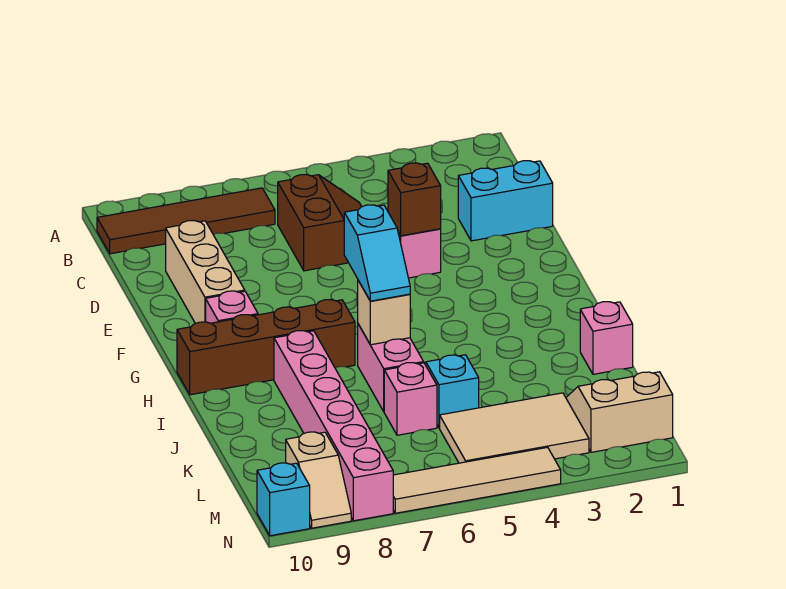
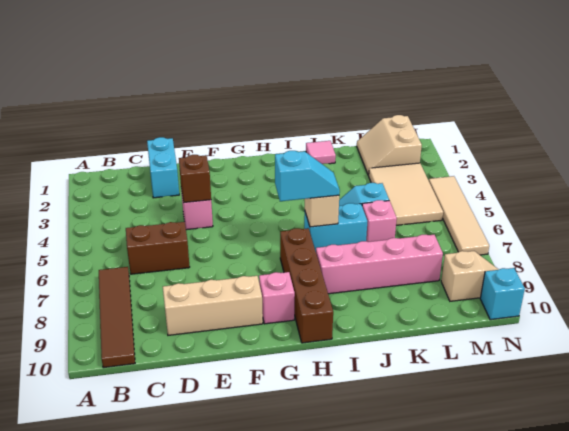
pink 1x2 brick [358,324,424,411] -> cyan 1x2 brick [304,203,367,251]
pink 1x6 brick [274,331,393,521] -> pink 1x4 brick [316,235,443,294]
pink 1x1 brick [580,302,633,374] -> pink 1x1 tile [306,141,336,164]

